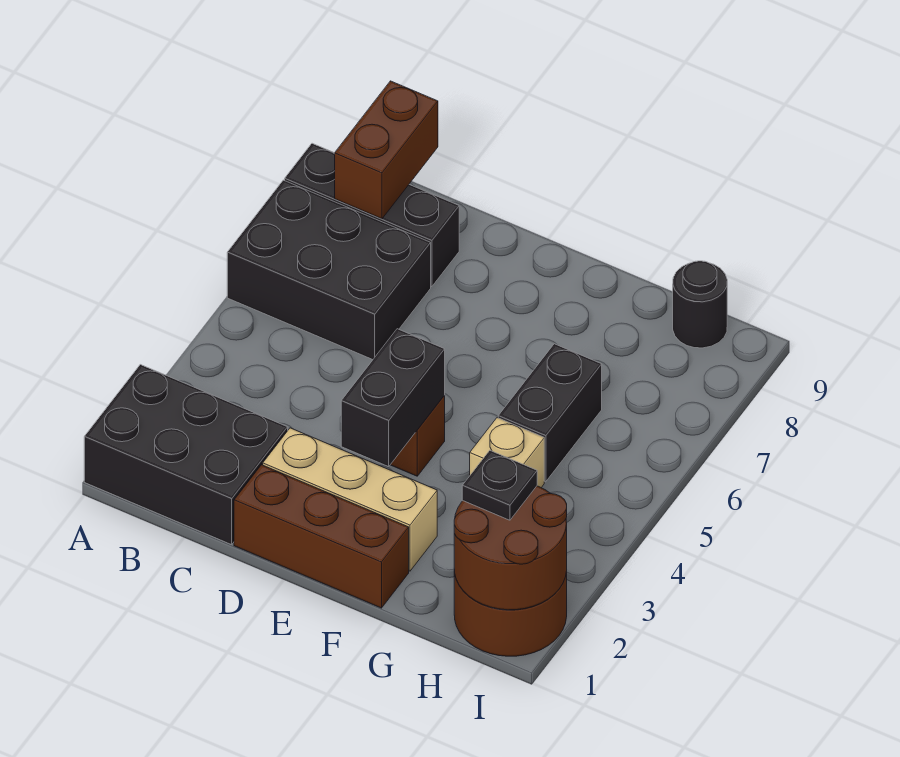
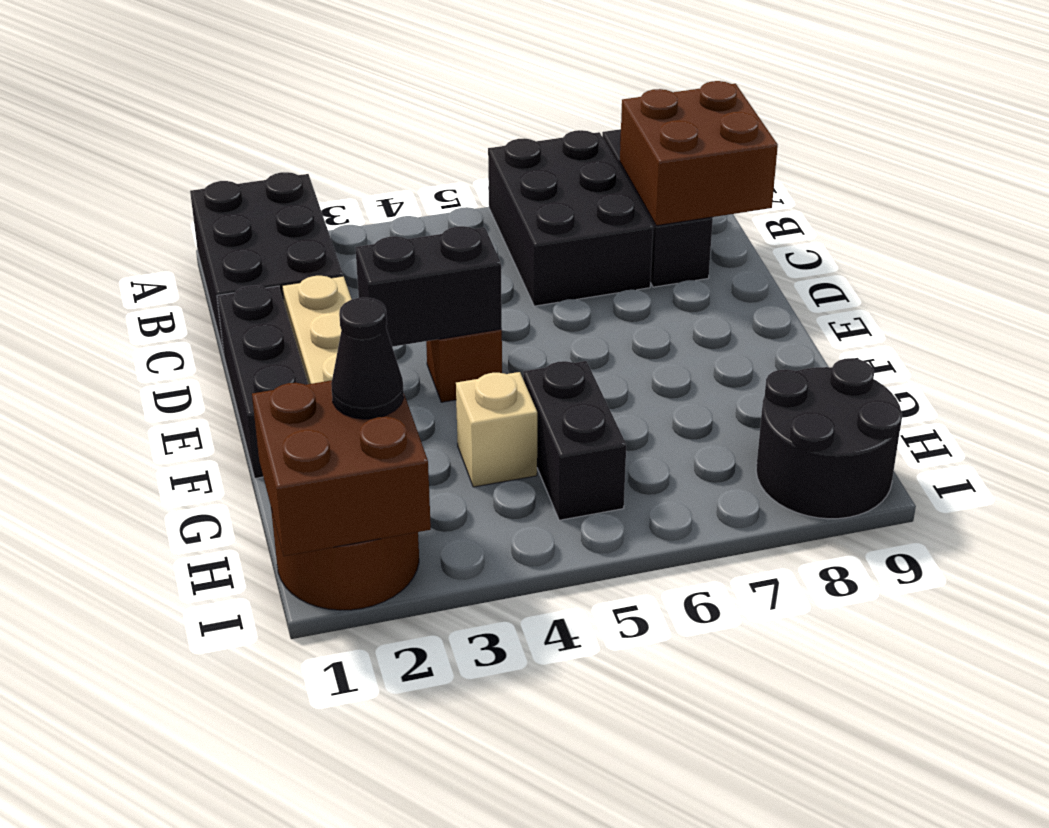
brown 1x2 brick [335,81,438,219] -> brown 2x2 brick [620,81,778,226]
brown 1x3 brick [234,465,409,608] -> black 1x3 brick [217,286,308,478]
black 1x2 brick [498,344,602,482] -> black 1x2 brick turned to [523,361,626,520]
brown 2x2 round brick [454,486,567,610] -> brown 2x2 brick [252,380,431,556]
black 1x1 plate [462,451,537,520] -> black 1x1 cone [331,298,404,419]
black 1x1 round brick [673,261,727,348] -> black 2x2 round brick [756,358,902,519]

